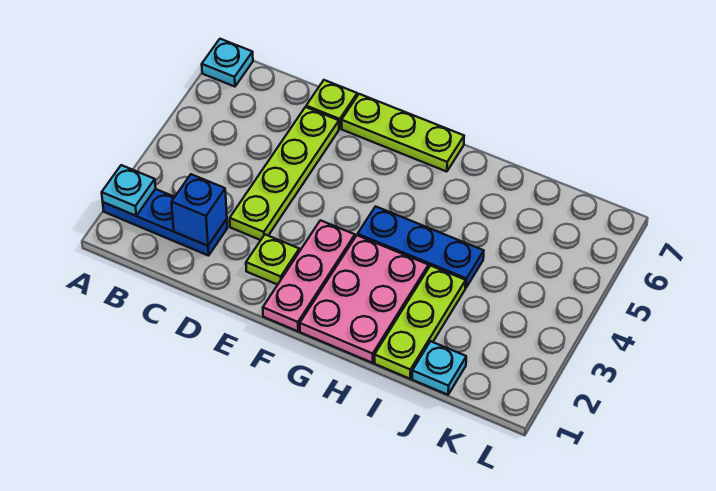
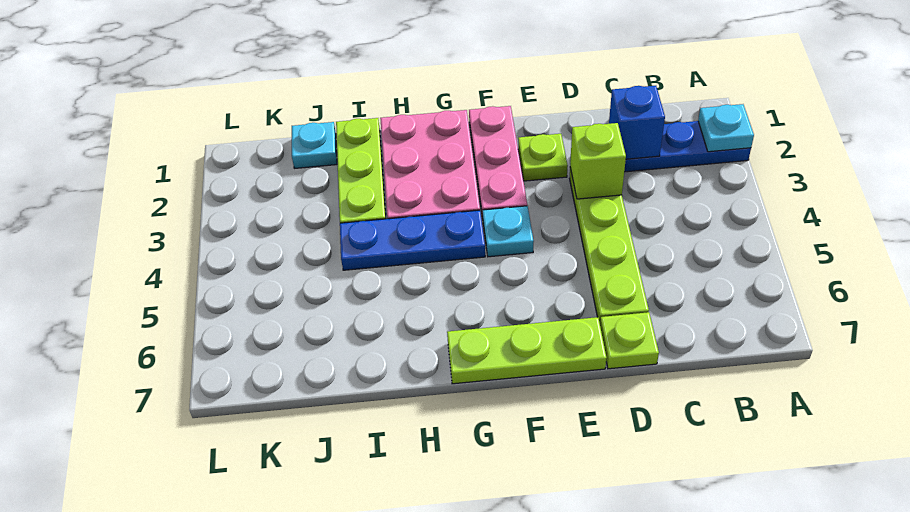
cyan 1x1 plate [202,39,253,87] -> cyan 1x1 plate moved to [483,206,534,257]
none -> lime 1x1 brick [570,123,626,199]

